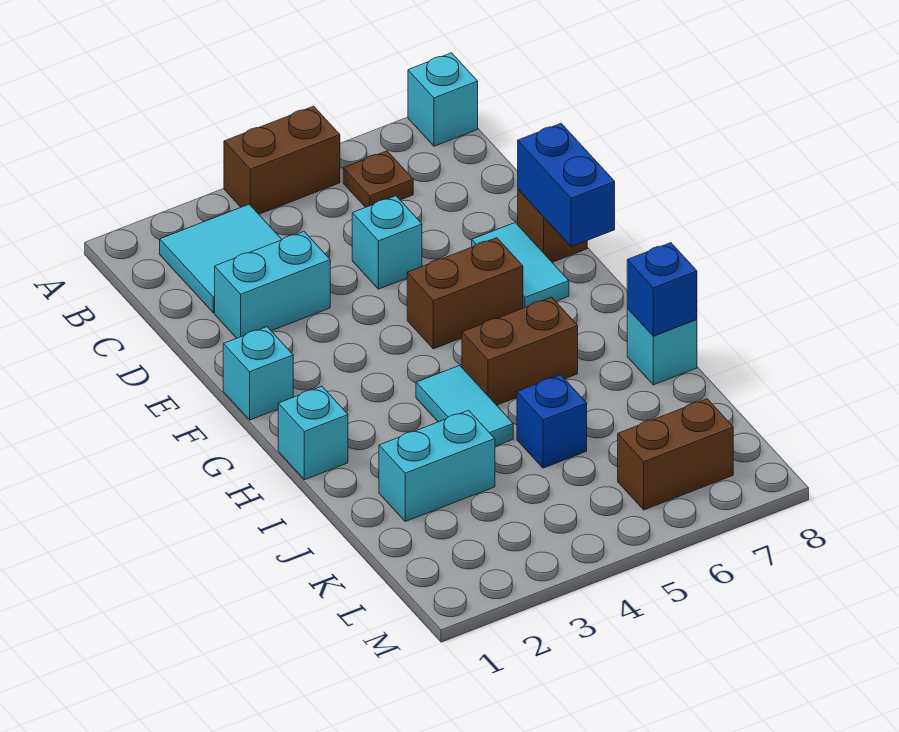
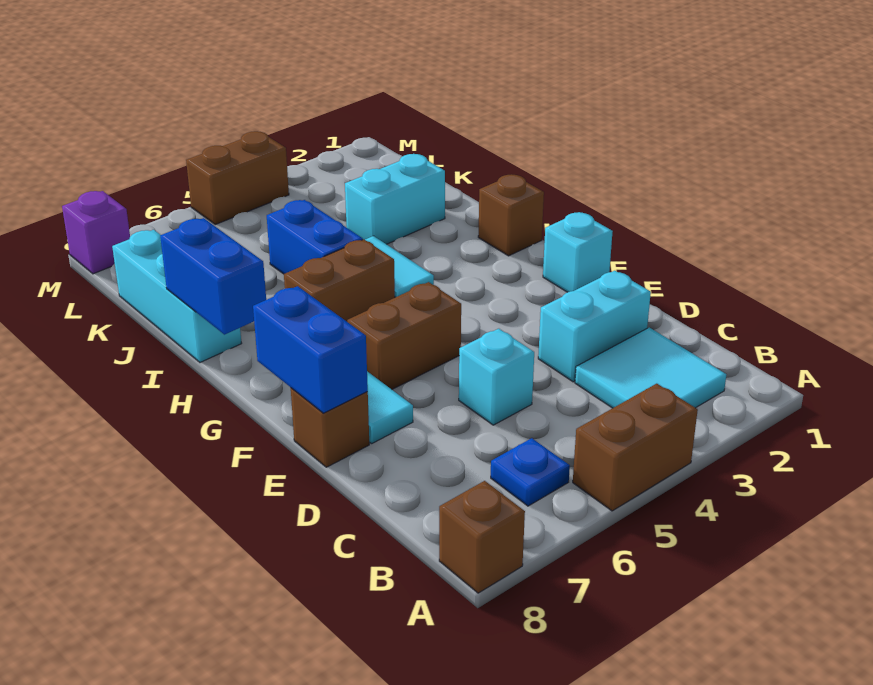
cyan 1x1 brick [408,53,478,146] -> brown 1x1 brick [439,481,525,593]
brown 1x1 plate [343,151,413,207] -> blue 1x1 plate [491,438,570,506]
cyan 1x1 brick [278,386,348,480] -> brown 1x1 brick [478,174,544,256]
cyan 1x1 brick [627,309,697,385] -> cyan 1x3 brick [112,230,242,362]
blue 1x1 brick [627,243,697,336] -> blue 1x2 brick [160,218,266,335]
blue 1x1 brick [517,375,587,468] -> blue 1x2 brick [267,200,363,274]
brown 1x2 brick [618,399,733,510] -> brown 1x2 brick moved to [186,131,289,224]
none -> purple 1x1 brick [62,191,130,274]

